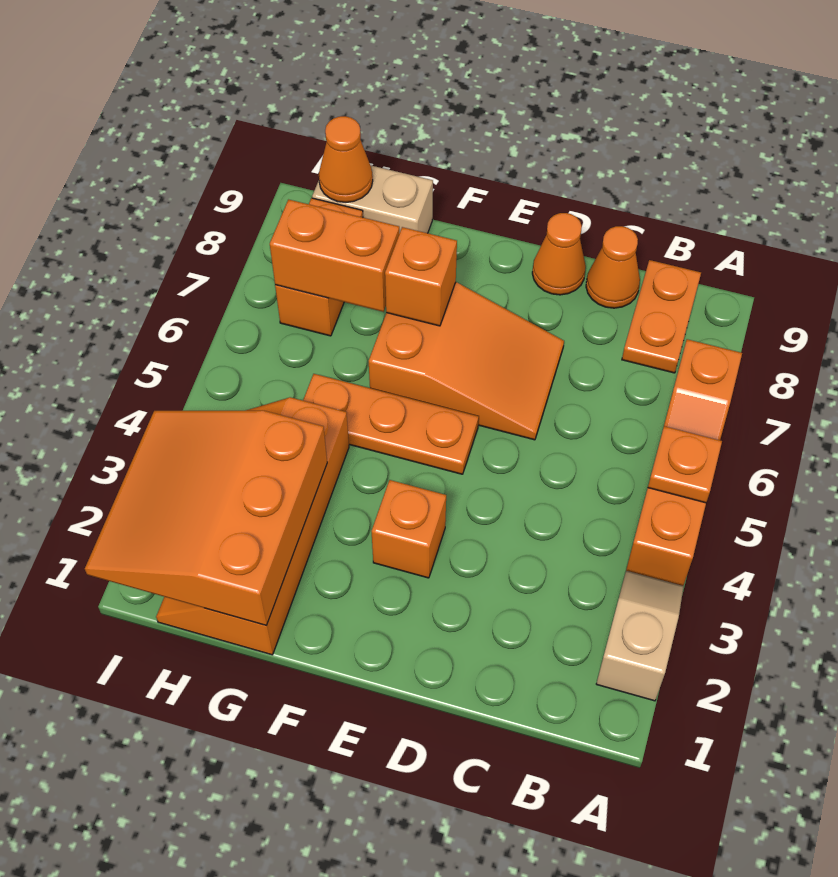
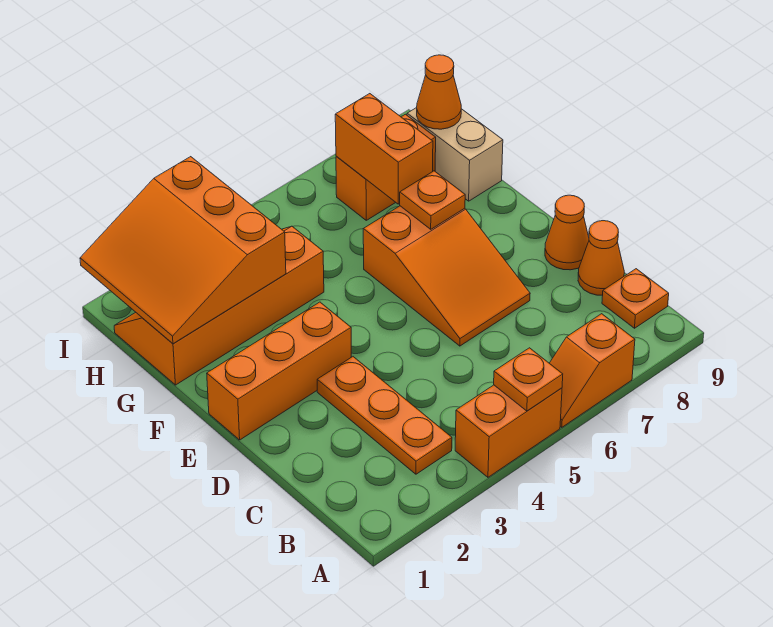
tan 1x2 slope [596,571,684,701] -> none
orange 1x2 plate [622,260,701,373] -> orange 1x1 plate [602,269,669,328]
orange 1x1 brick [372,480,446,578] -> orange 1x3 brick [207,302,351,440]
orange 1x3 plate [303,374,479,474] -> orange 1x3 plate moved to [317,357,452,474]
orange 1x1 brick [385,227,457,326] -> orange 1x1 plate [400,171,465,229]
orange 3x3 slope [85,411,327,626] -> orange 3x3 slope turned to [80,157,286,344]

